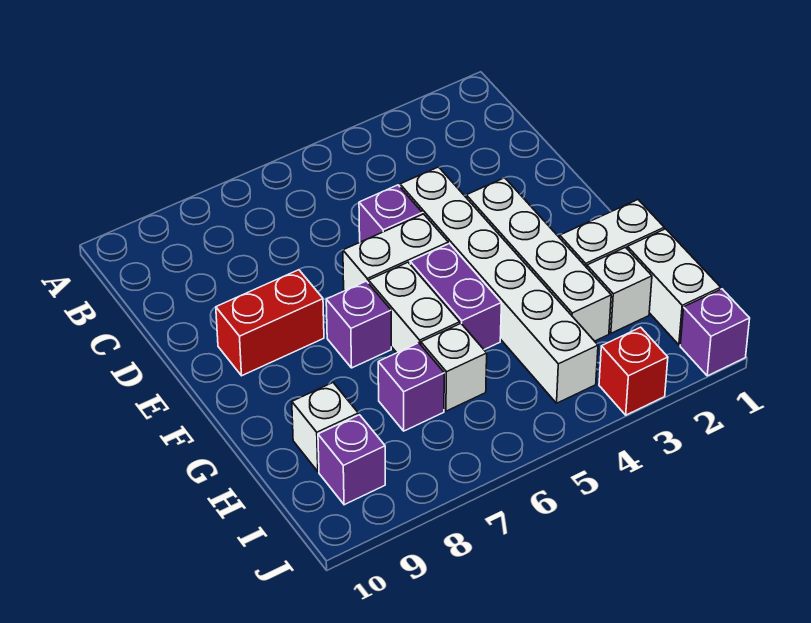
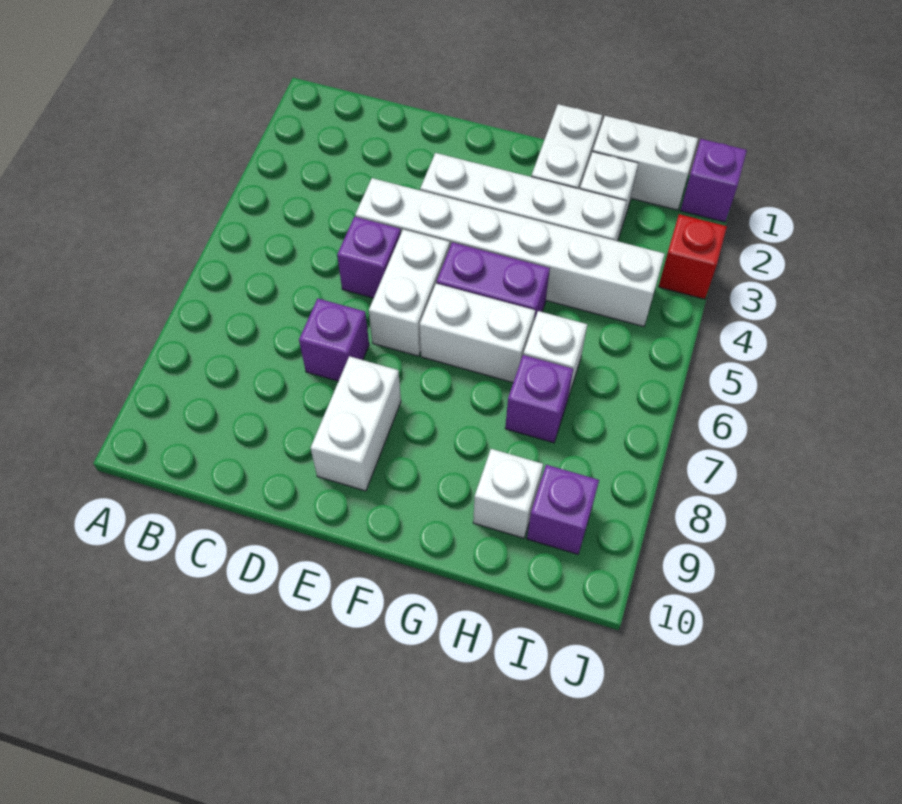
red 1x2 brick [216,270,324,376] -> white 1x2 brick [311,356,401,491]
purple 1x1 brick [326,281,391,368] -> purple 1x1 brick moved to [299,299,369,381]

